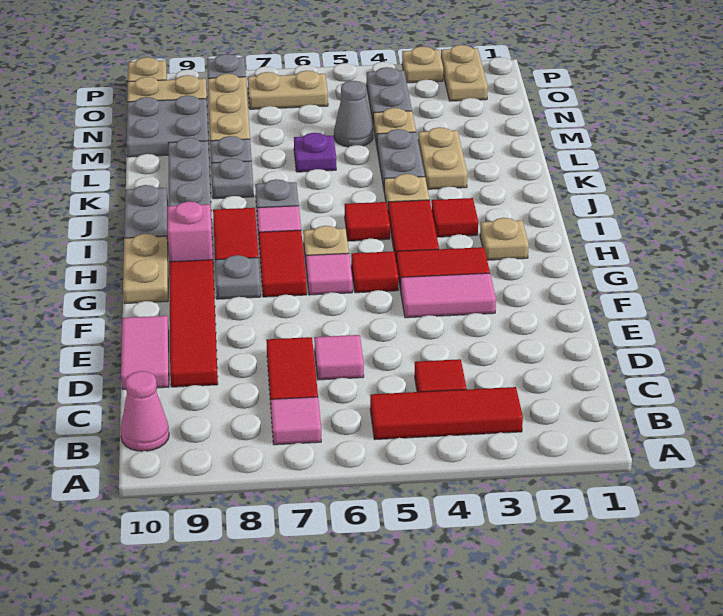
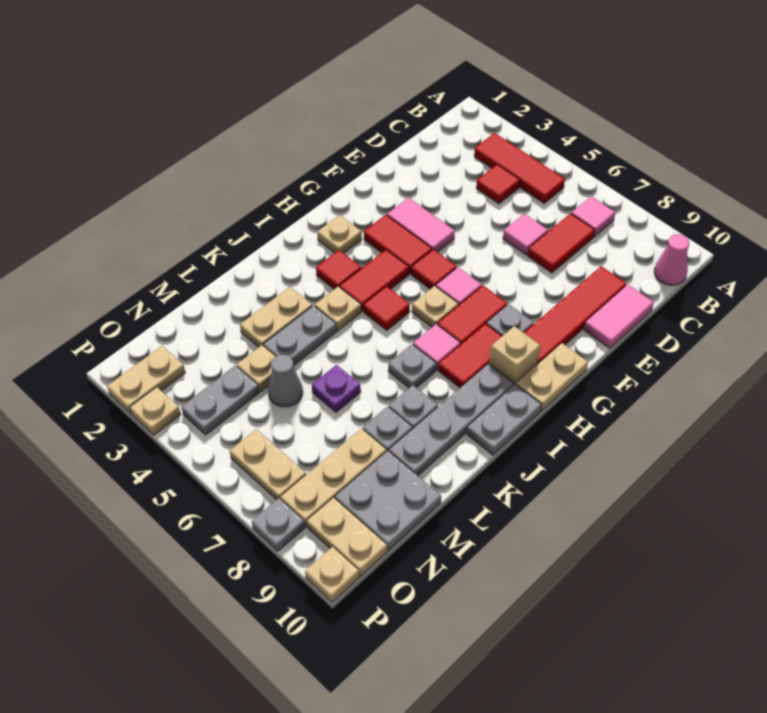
pink 1x1 brick [167,202,213,262] -> tan 1x1 brick [489,326,540,385]

